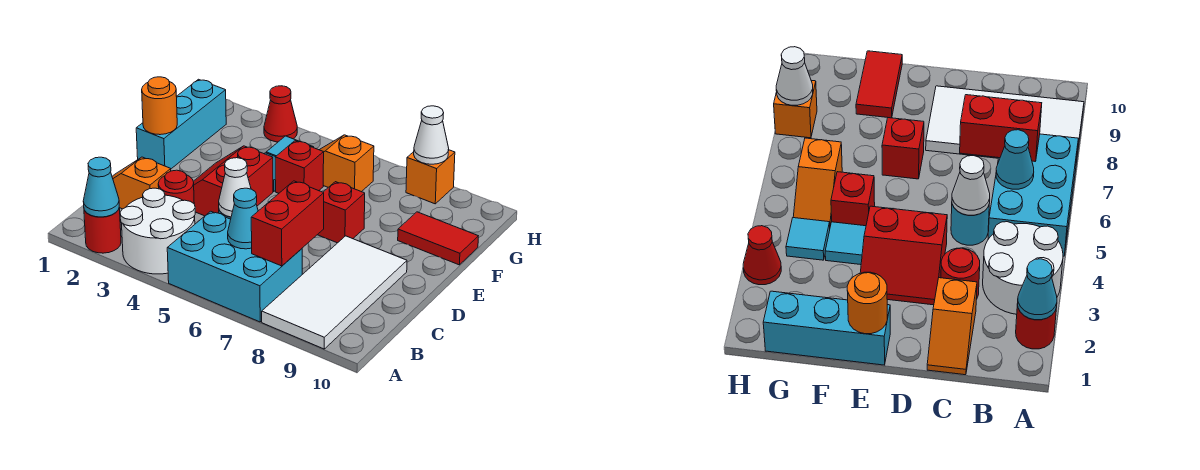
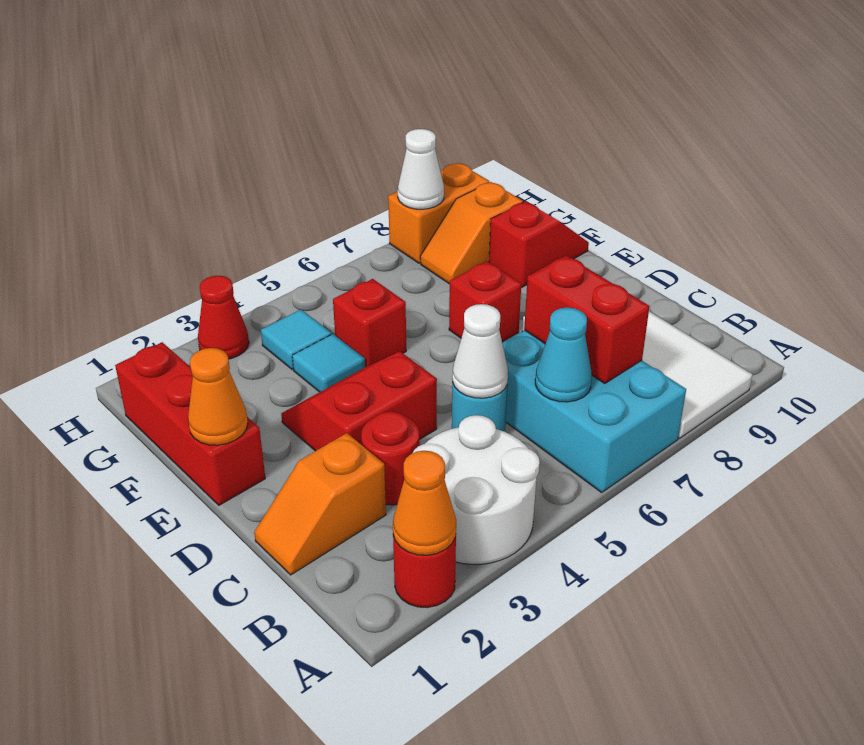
cyan 1x1 cone [83,157,119,217] -> orange 1x1 cone [393,451,456,555]
cyan 2x3 brick [167,211,302,322] -> cyan 2x3 brick turned to [502,330,686,492]
red 2x2 slope [193,146,273,216] -> red 2x2 slope turned to [281,352,437,451]
cyan 1x3 brick [136,79,226,169] -> red 1x3 brick [115,342,265,505]
orange 1x1 round brick [142,77,177,135] -> orange 1x1 cone [188,348,248,445]
red 1x2 tile [398,212,478,265] -> red 1x2 slope [489,201,589,288]
orange 1x2 slope [320,135,374,192] -> orange 1x2 slope moved to [420,182,523,284]
orange 1x1 brick [406,150,455,204] -> orange 1x2 brick [388,163,489,263]

